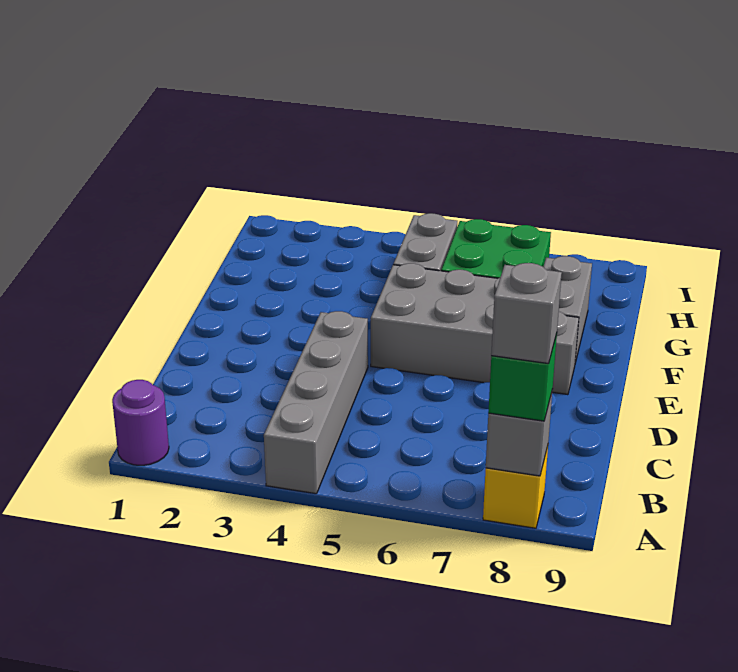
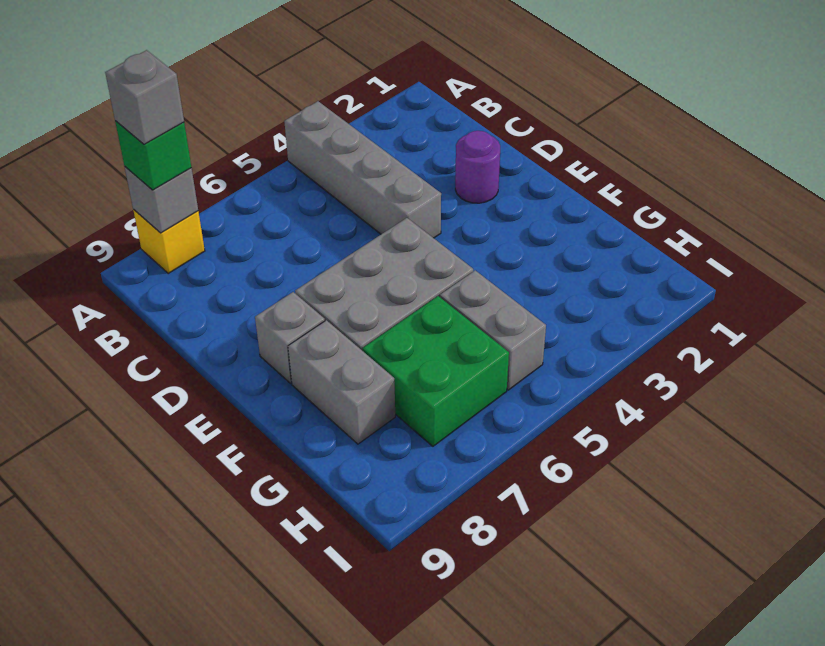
purple 1x1 round brick [112,380,169,465] -> purple 1x1 round brick moved to [455,131,500,203]

